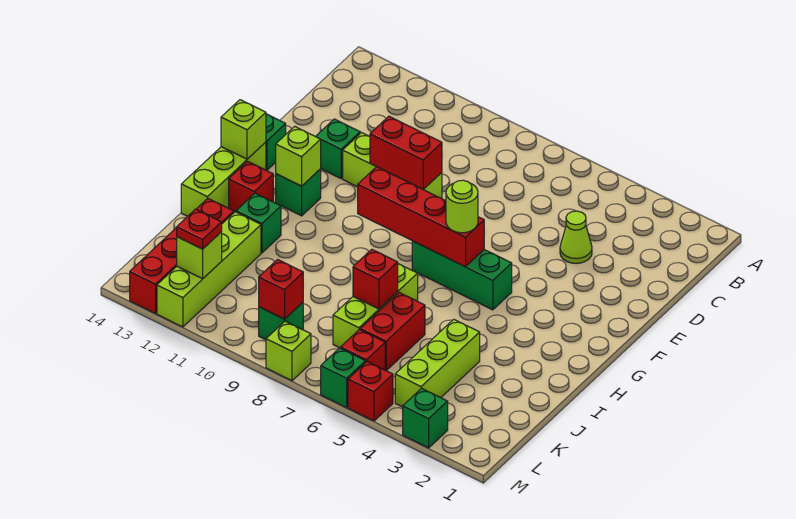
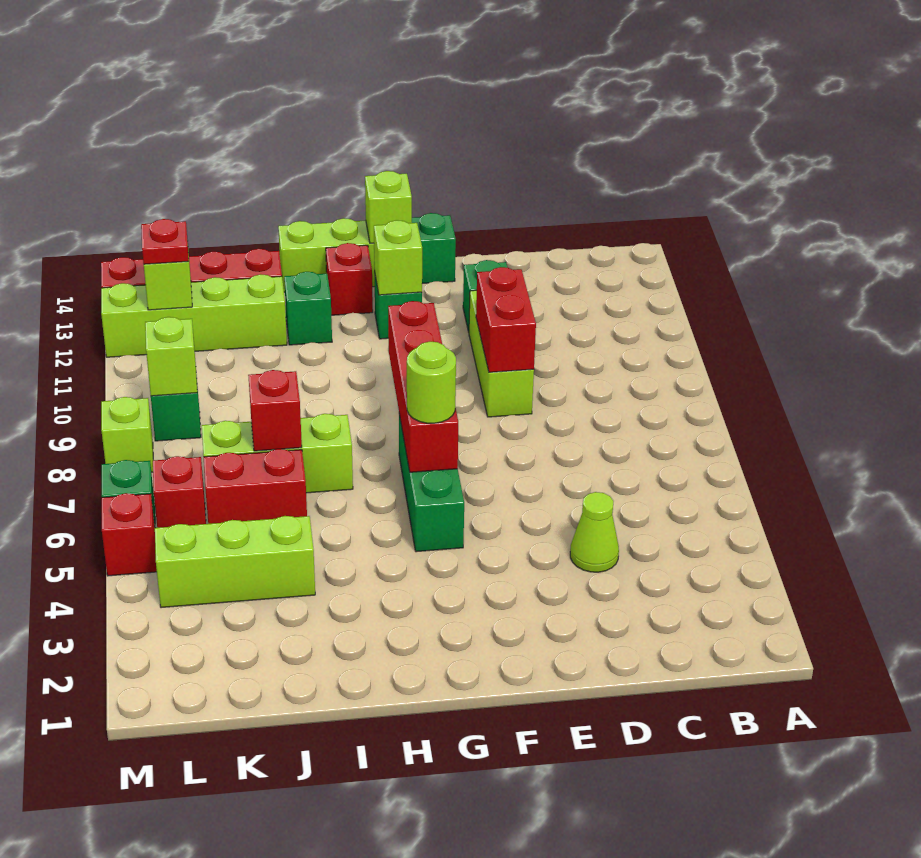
red 1x1 brick [259,260,303,319] -> lime 1x1 brick [145,317,197,396]
green 1x1 brick [403,388,448,448] -> none

